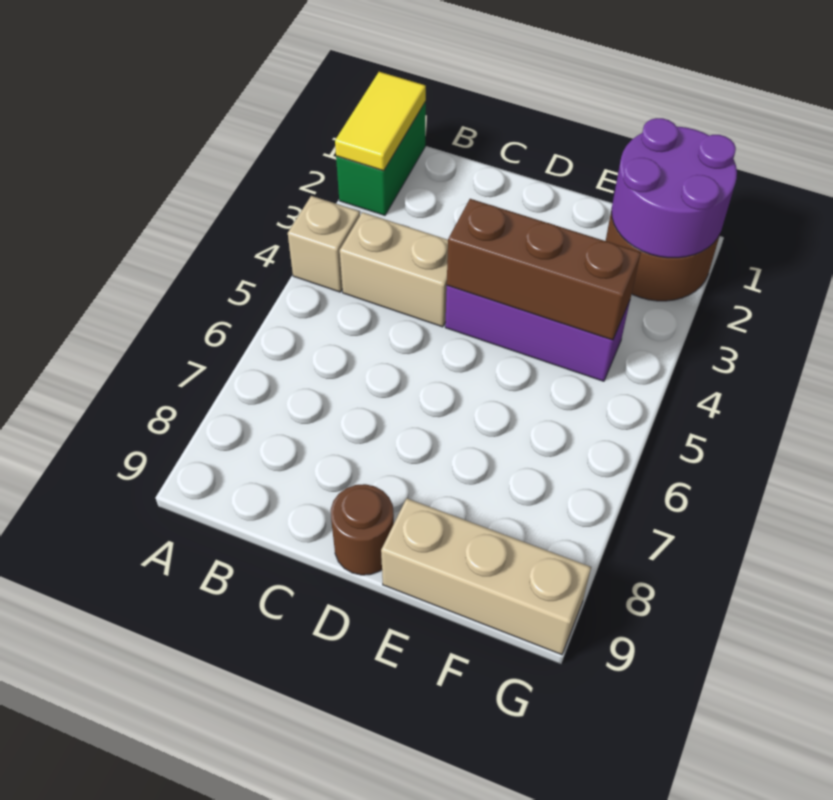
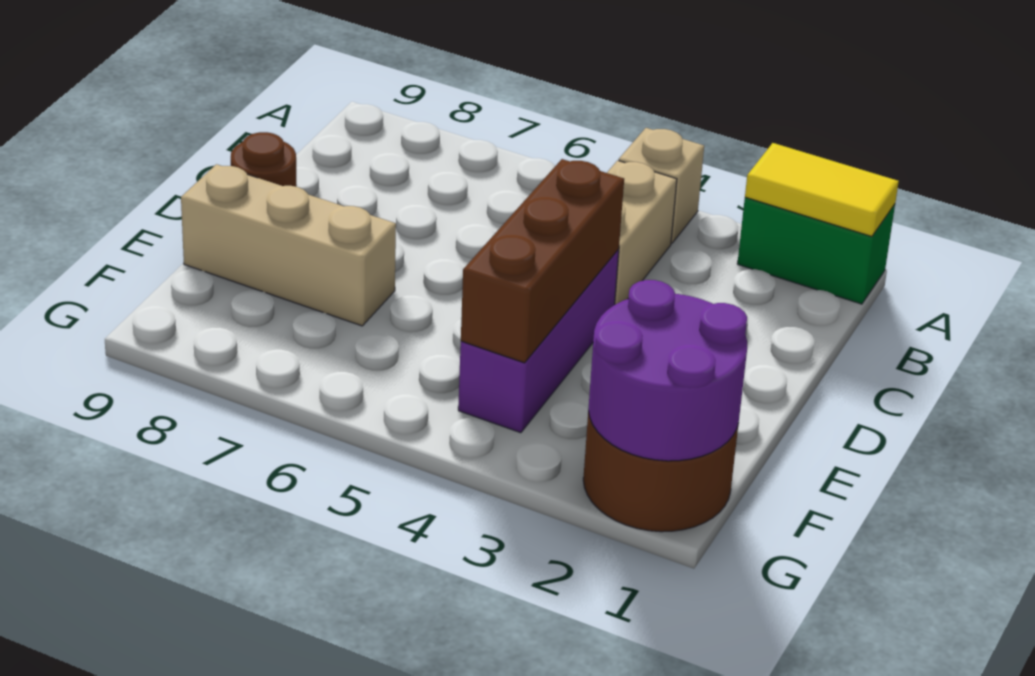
tan 1x3 brick [381,498,591,655] -> tan 1x3 brick turned to [181,164,396,326]

